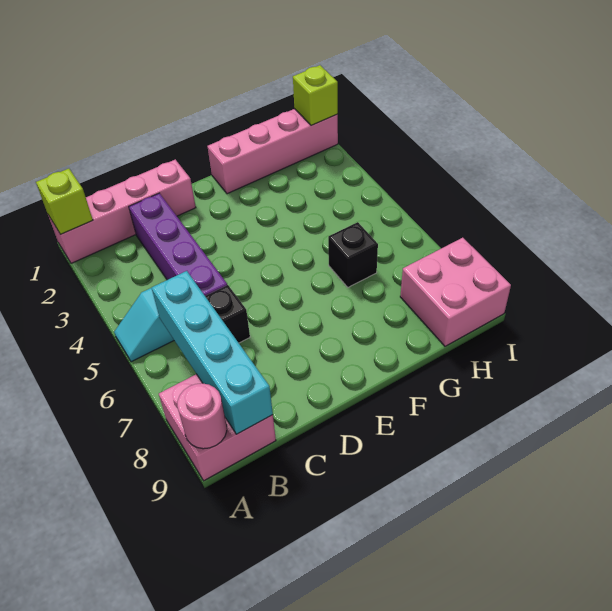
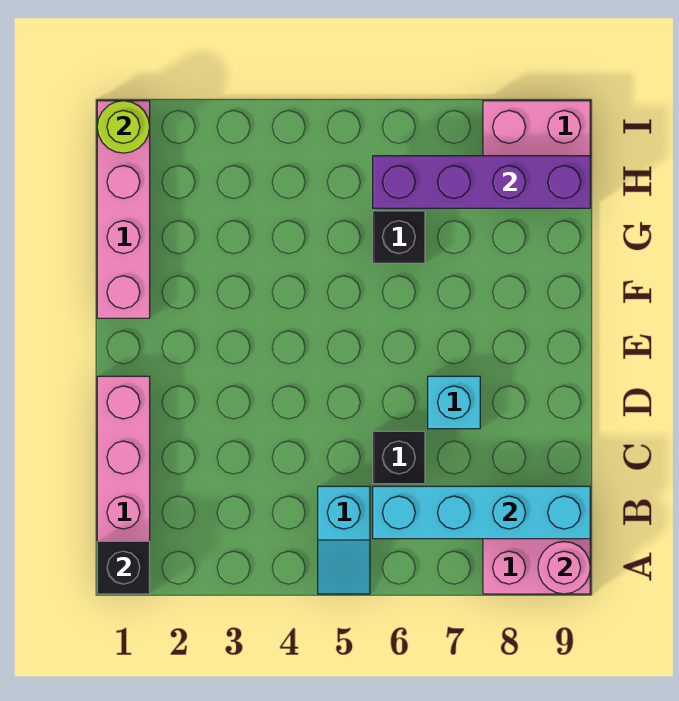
lime 1x1 brick [36,169,93,234] -> black 1x1 brick [97,541,150,594]
purple 1x4 brick [129,193,227,296] -> purple 1x4 brick moved to [373,156,590,208]
none -> cyan 1x1 brick [428,376,480,429]
lime 1x1 brick [293,65,338,126] -> lime 1x1 round brick [97,101,150,153]

